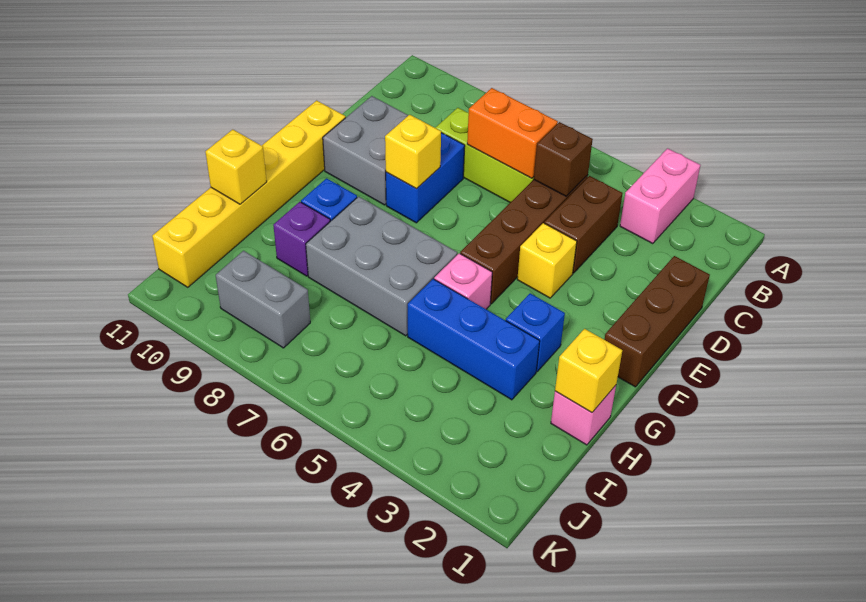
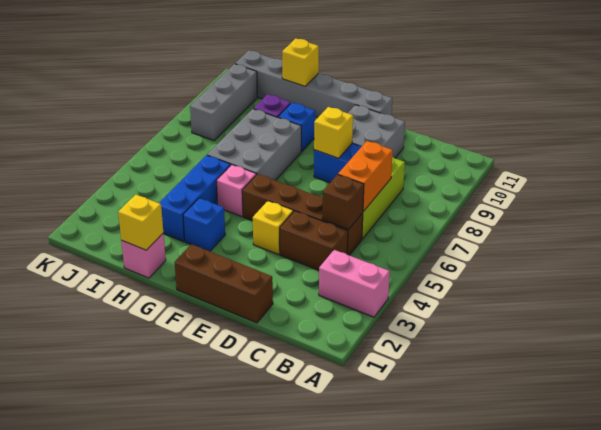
yellow 1x6 brick [152,101,346,287] -> grey 1x6 brick [235,50,392,118]
grey 1x2 brick [216,251,310,348] -> grey 1x3 brick [190,64,257,141]

